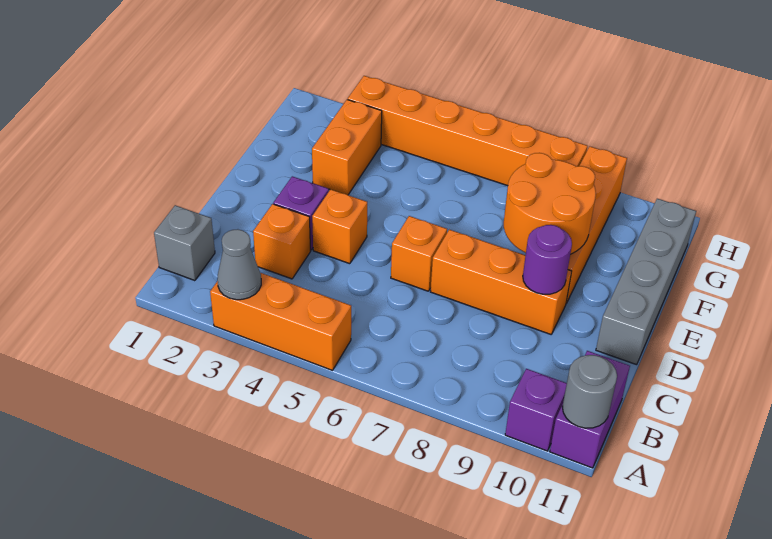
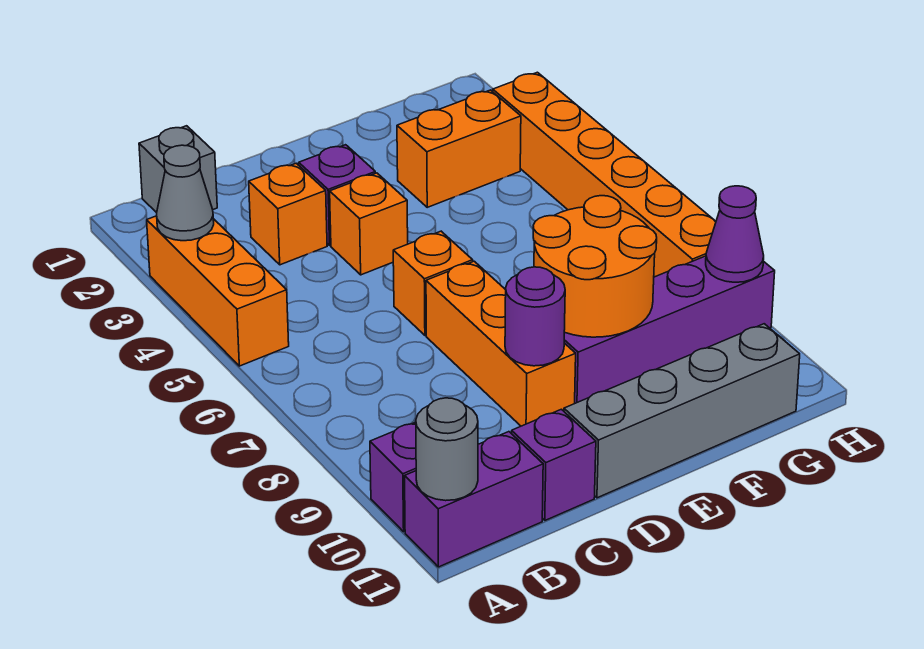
none -> purple 1x1 brick [512,409,596,520]
orange 1x4 brick [566,147,627,303] -> purple 1x4 brick [564,256,775,403]
none -> purple 1x1 cone [706,186,764,282]

